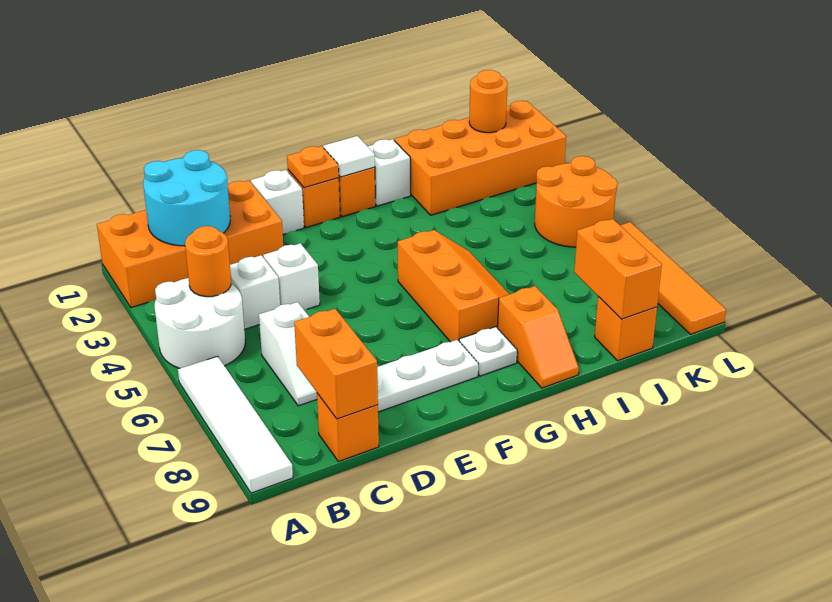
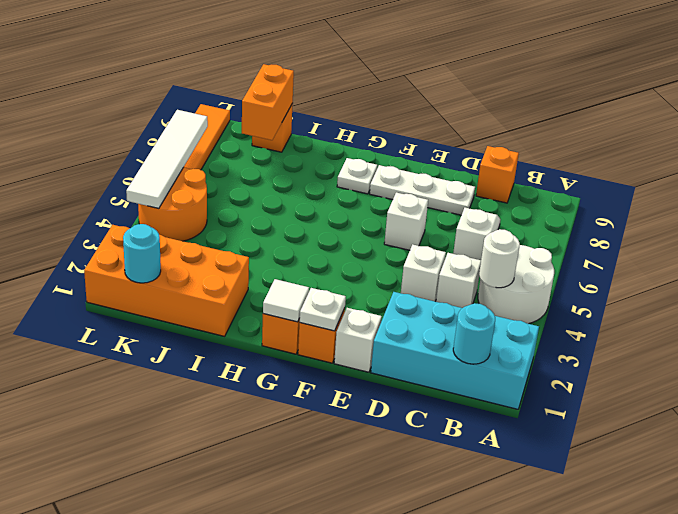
orange 2x4 brick [97,180,283,308] -> cyan 2x4 brick [371,292,539,409]
white 1x4 tile [178,356,293,493] -> white 1x4 tile moved to [126,110,208,209]
cyan 2x2 round brick [143,150,230,246] -> cyan 1x1 round brick [453,303,495,364]
orange 1x1 round brick [185,226,231,297] -> white 1x1 round brick [479,229,520,288]
orange 1x2 brick [294,309,378,419] -> none
orange 1x1 plate [287,146,339,188] -> white 1x1 plate [299,288,346,331]
orange 2x3 slope [398,230,509,342] -> none
white 1x1 brick [368,139,410,206] -> white 1x1 brick moved to [384,192,428,250]
orange 1x2 slope [498,286,579,388] -> none
orange 1x1 round brick [469,70,507,133] -> cyan 1x1 round brick [123,224,161,283]

